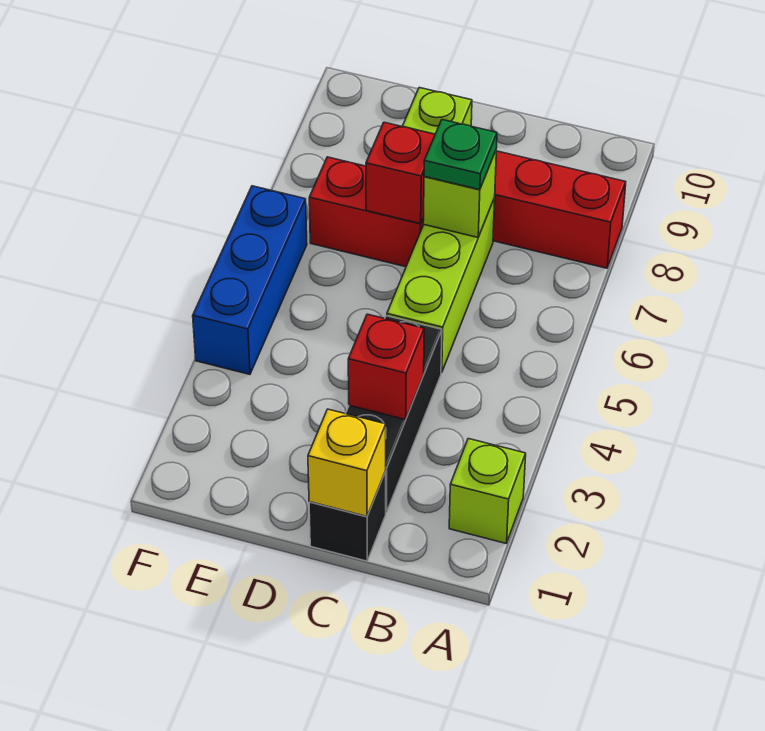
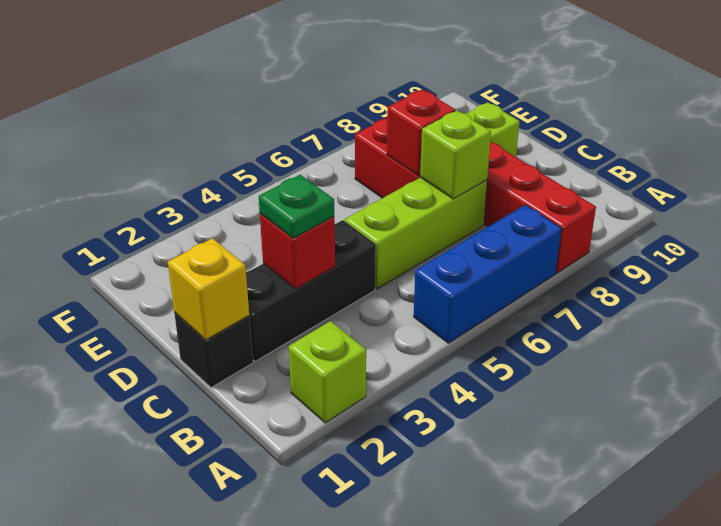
green 1x1 plate [424,120,497,190] -> green 1x1 plate moved to [259,175,334,238]
blue 1x3 brick [193,186,307,374] -> blue 1x3 brick moved to [414,205,562,343]

